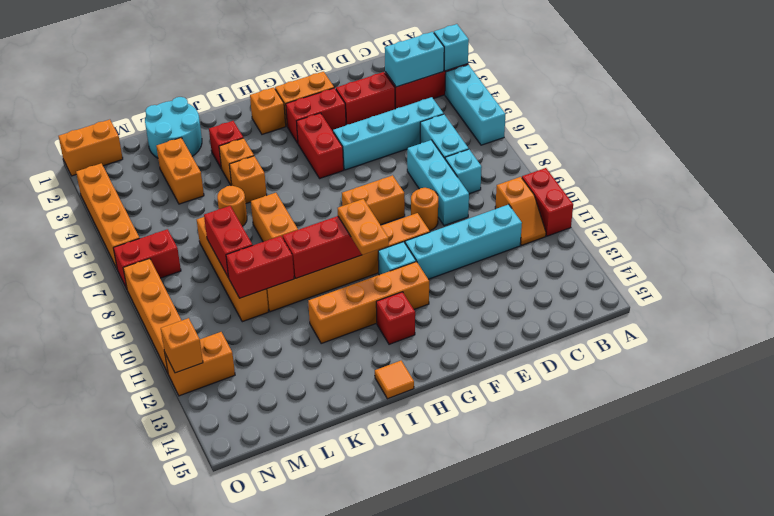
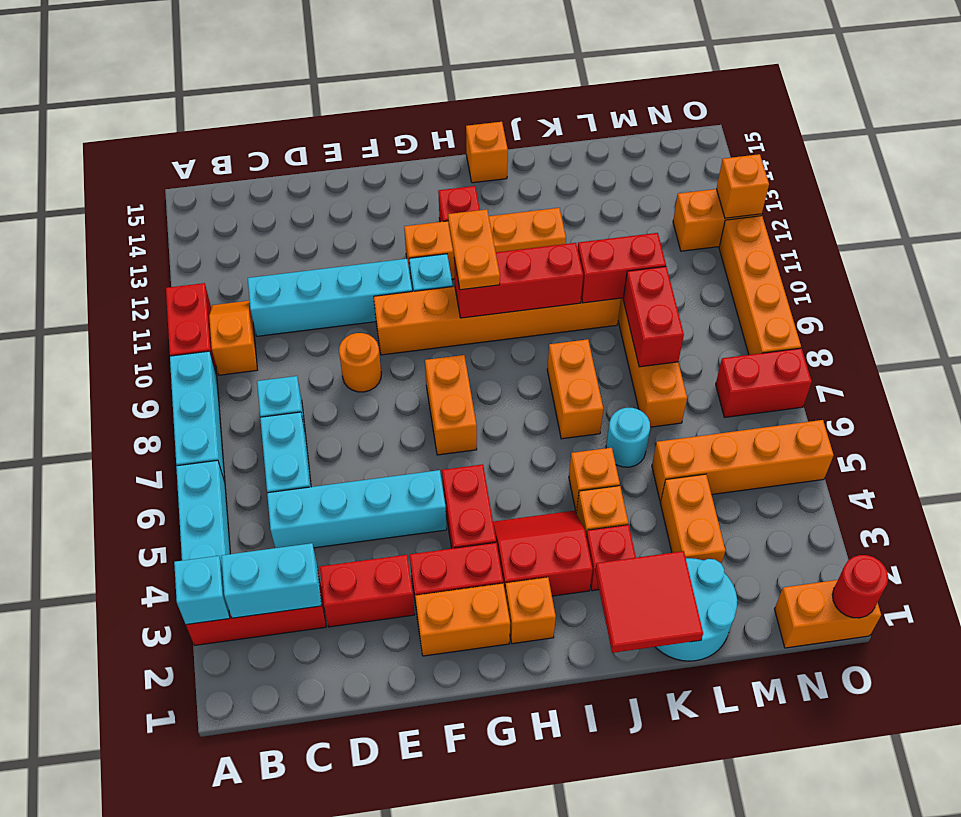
cyan 1x3 brick [407,140,469,226] -> cyan 1x3 brick moved to [170,351,225,482]
orange 1x2 brick [342,175,405,225] -> orange 1x2 brick turned to [425,355,477,455]
none -> red 2x2 slope [493,511,593,596]
orange 1x1 tile [375,361,414,399] -> orange 1x1 brick [466,122,508,183]
none -> red 2x2 tile [595,551,703,653]
orange 1x1 round brick [217,185,247,226] -> cyan 1x1 round brick [606,408,650,467]
none -> red 1x1 round brick [832,555,888,618]
orange 1x4 brick [76,163,140,268] -> orange 1x4 brick turned to [652,420,833,501]

